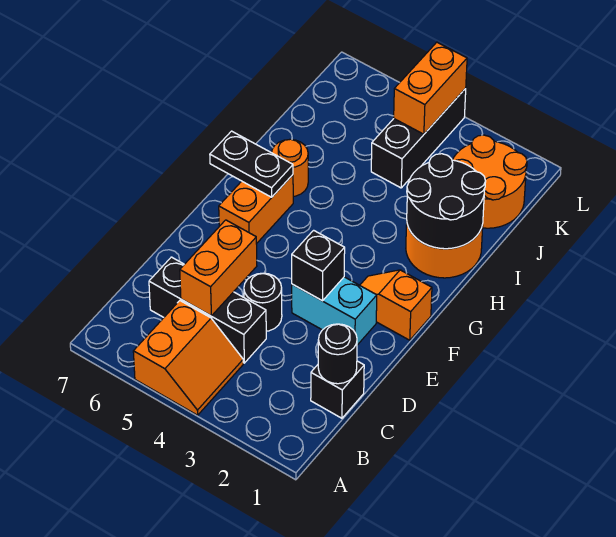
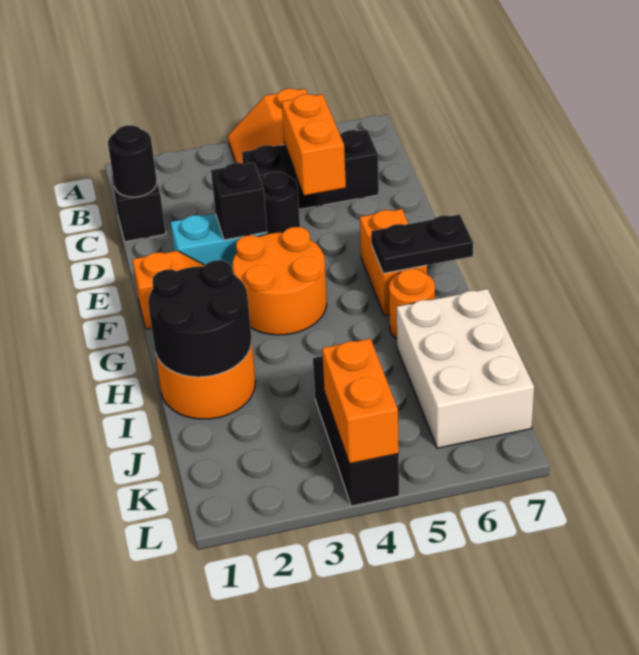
none -> white 2x3 brick [397,289,534,448]
orange 2x2 round brick [453,135,527,228] -> orange 2x2 round brick moved to [233,227,327,335]

